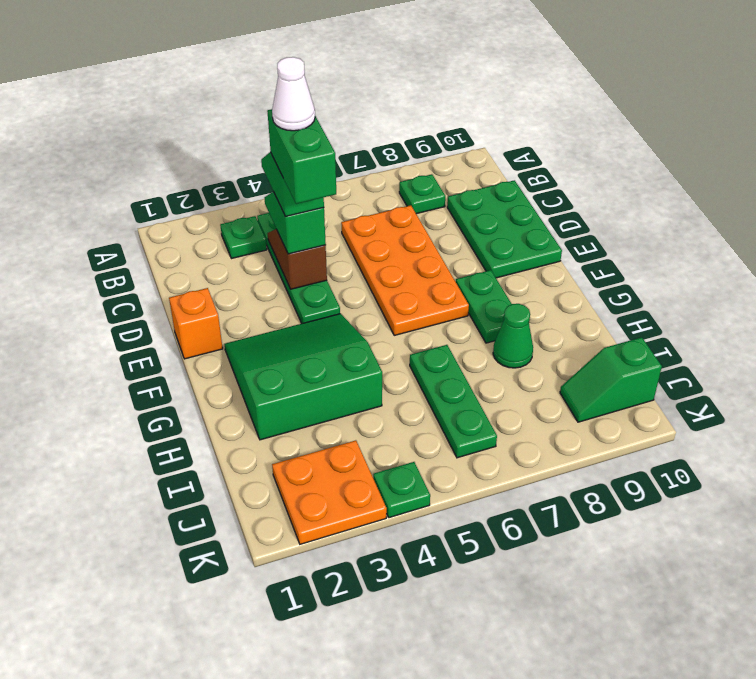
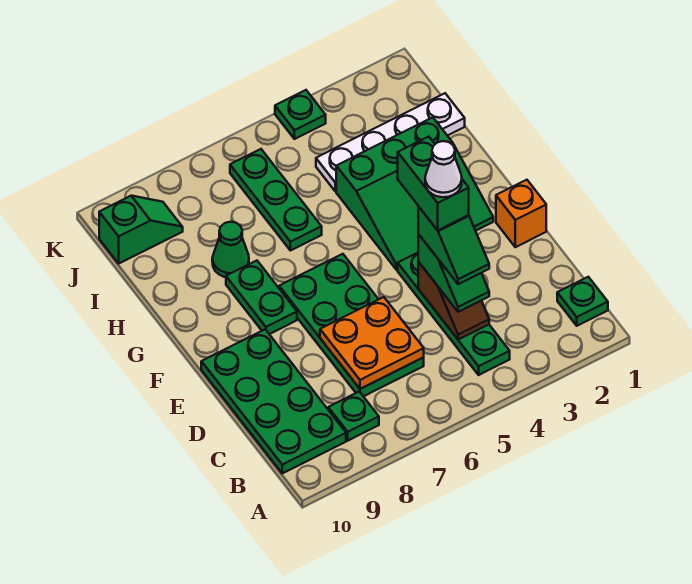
green 1x1 plate [220,216,267,259] -> green 1x1 plate moved to [557,277,608,326]
orange 2x4 plate [341,205,469,335] -> green 2x4 plate [279,254,424,397]
green 2x3 plate [447,180,562,278] -> green 2x4 plate [201,329,346,473]
none -> white 1x4 plate [316,93,465,192]
orange 2x2 plate [272,440,387,544] -> orange 2x2 plate moved to [320,297,424,389]

